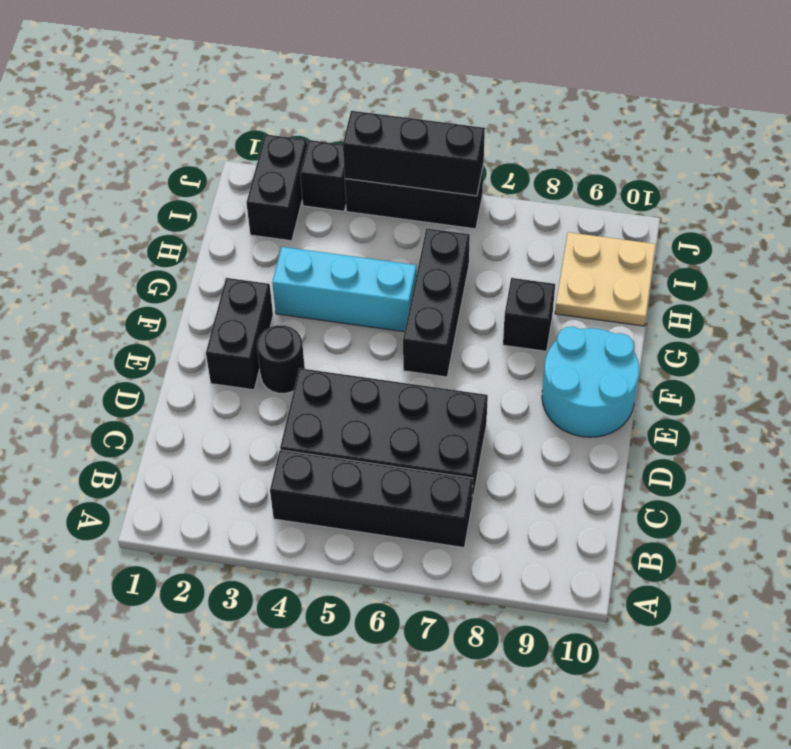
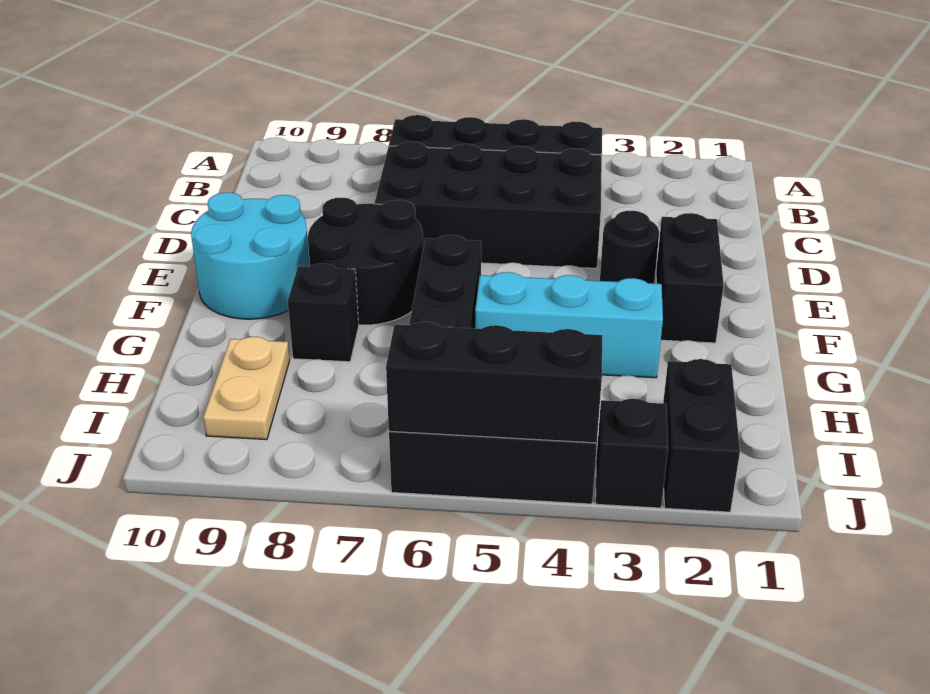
none -> black 2x2 round brick [308,198,423,325]
tan 2x2 plate [555,232,656,326] -> tan 1x2 plate [203,337,290,440]

